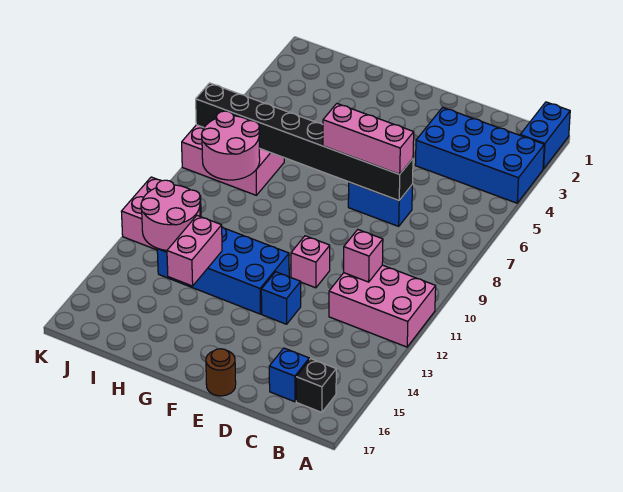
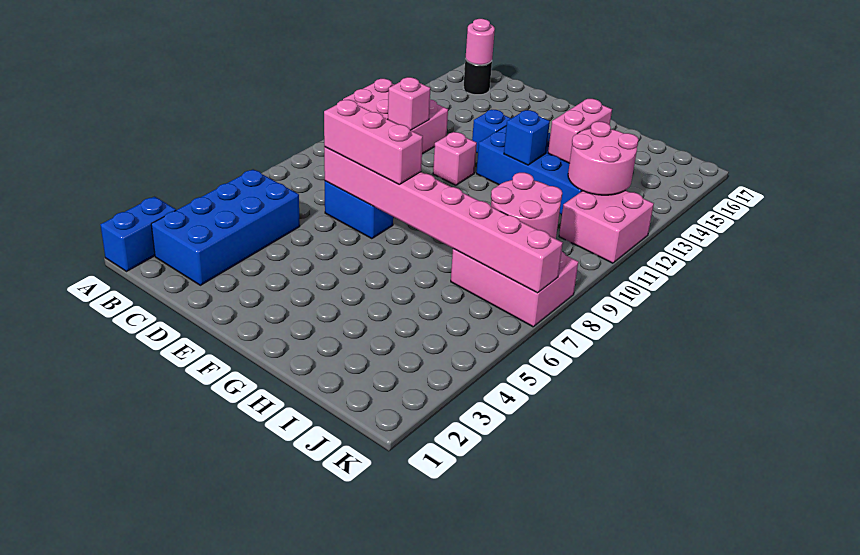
blue 2x4 brick [415,107,544,203] -> blue 2x4 brick turned to [151,169,300,285]
black 1x1 brick [296,359,336,412] -> black 1x1 round brick [463,58,492,95]
none -> pink 1x1 round brick [466,19,495,65]
blue 1x1 brick [269,348,310,402] -> blue 1x1 brick moved to [504,110,550,165]
black 1x8 brick [196,83,413,201] -> pink 1x8 brick [324,147,563,293]
brown 1x1 round brick [206,349,236,396] -> none

